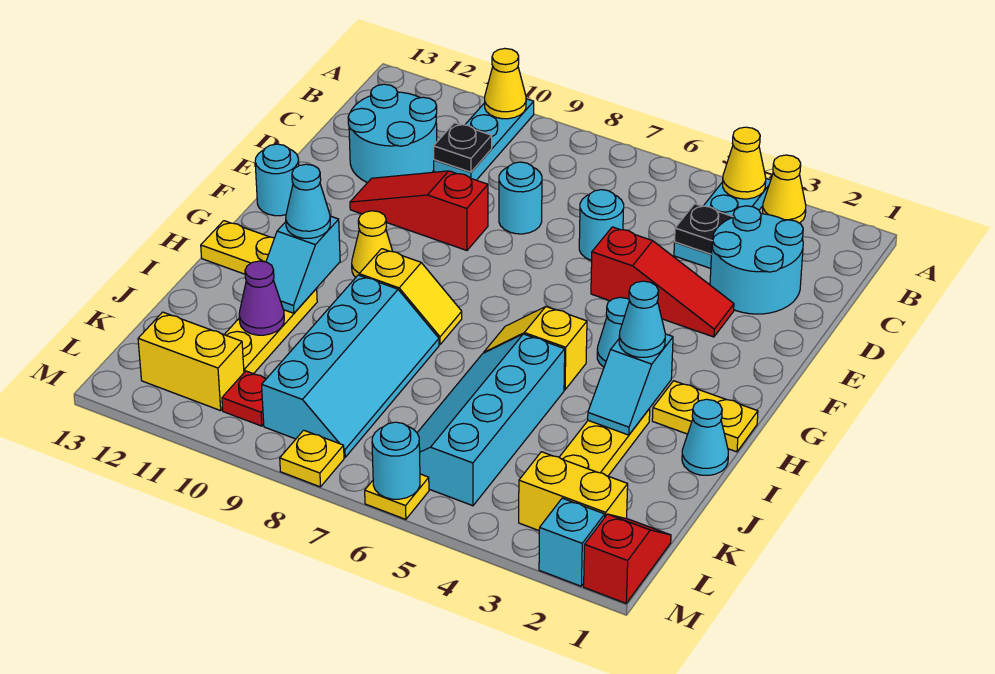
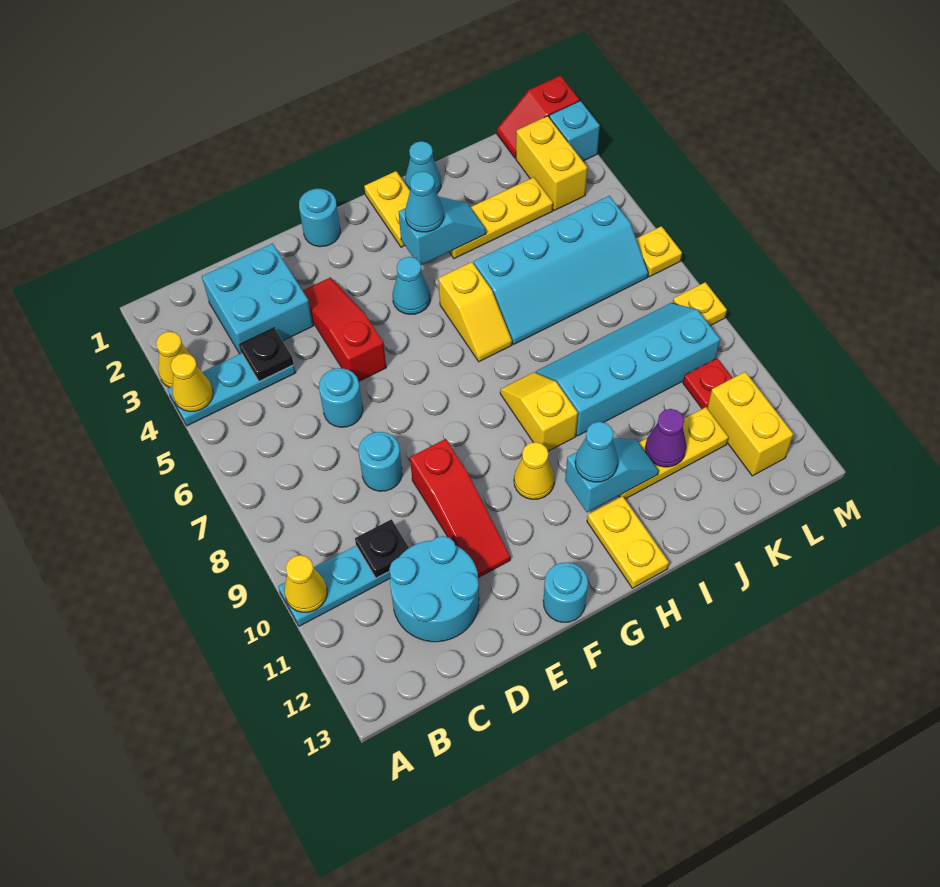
cyan 2x2 round brick [710,206,803,314] -> cyan 2x2 brick [202,244,313,354]
cyan 1x1 round brick [372,422,420,499] -> cyan 1x1 round brick moved to [299,189,340,247]

